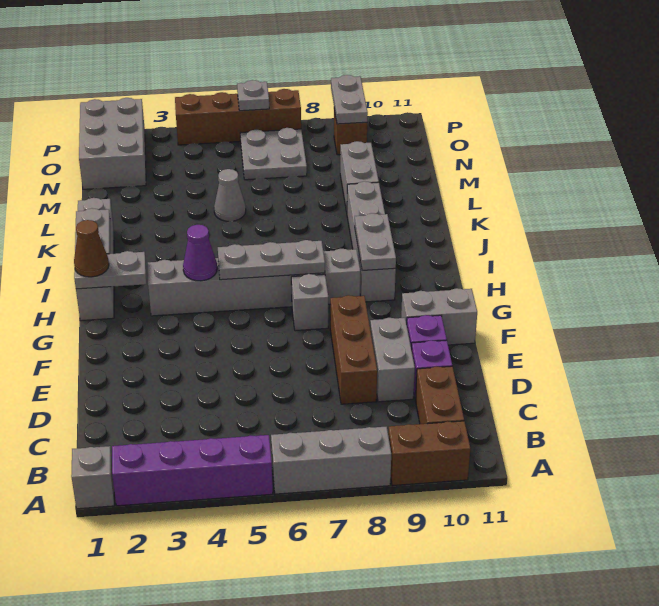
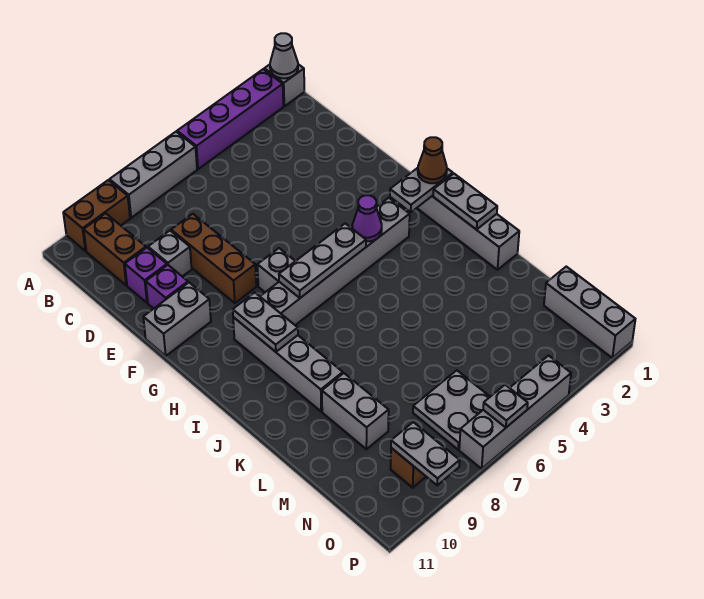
grey 1x2 brick [370,318,415,402] -> grey 1x1 brick [148,231,192,277]
grey 1x1 cone [214,169,246,221] -> grey 1x1 cone moved to [270,33,298,78]
grey 2x3 brick [79,98,146,189] -> grey 1x3 brick [544,267,635,358]
brown 1x4 brick [175,89,301,145] -> grey 1x4 brick [459,356,571,469]

